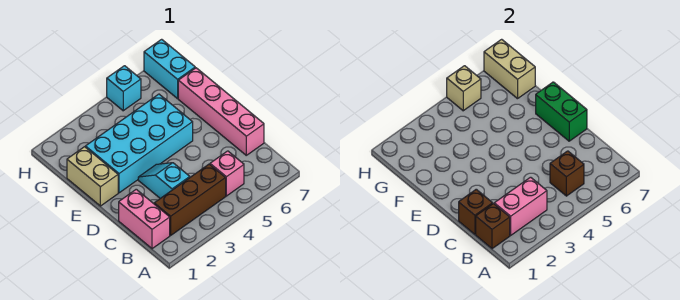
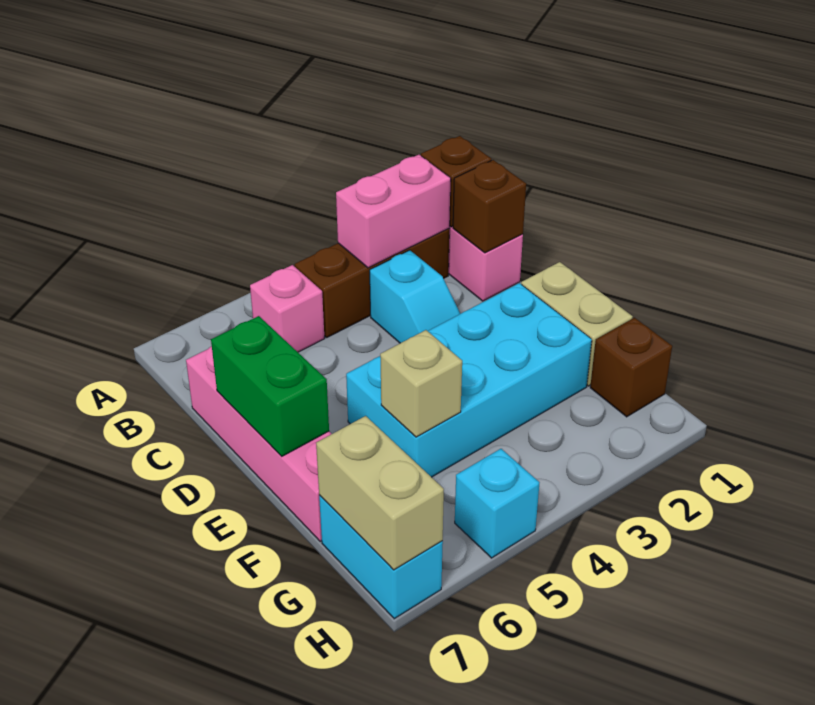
brown 1x1 brick [550,151,584,196] -> brown 1x1 brick moved to [590,318,672,417]
tan 1x1 brick [447,66,481,111] -> tan 1x1 brick moved to [380,330,462,437]

